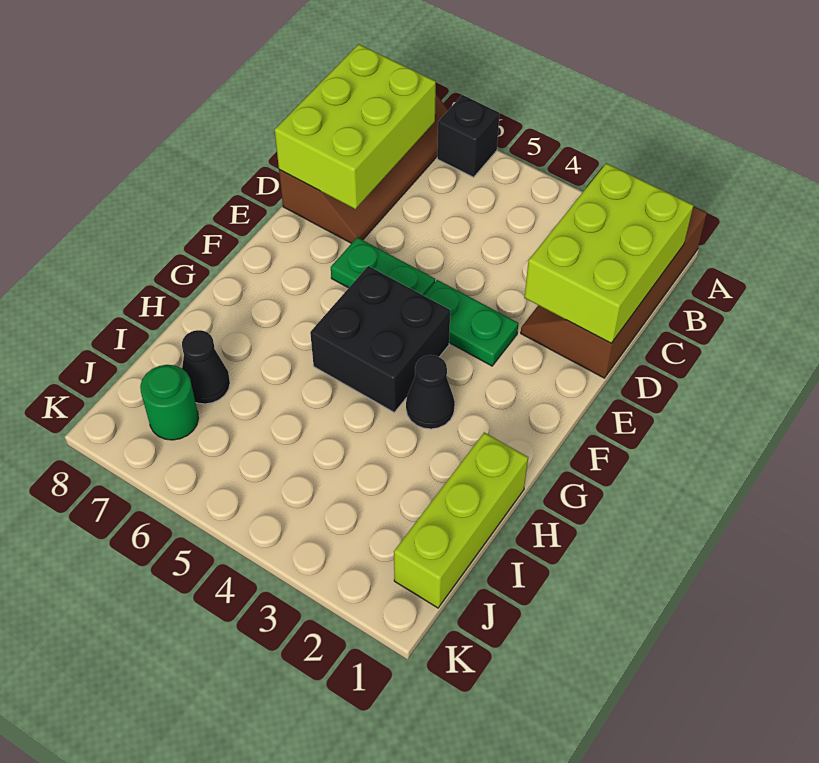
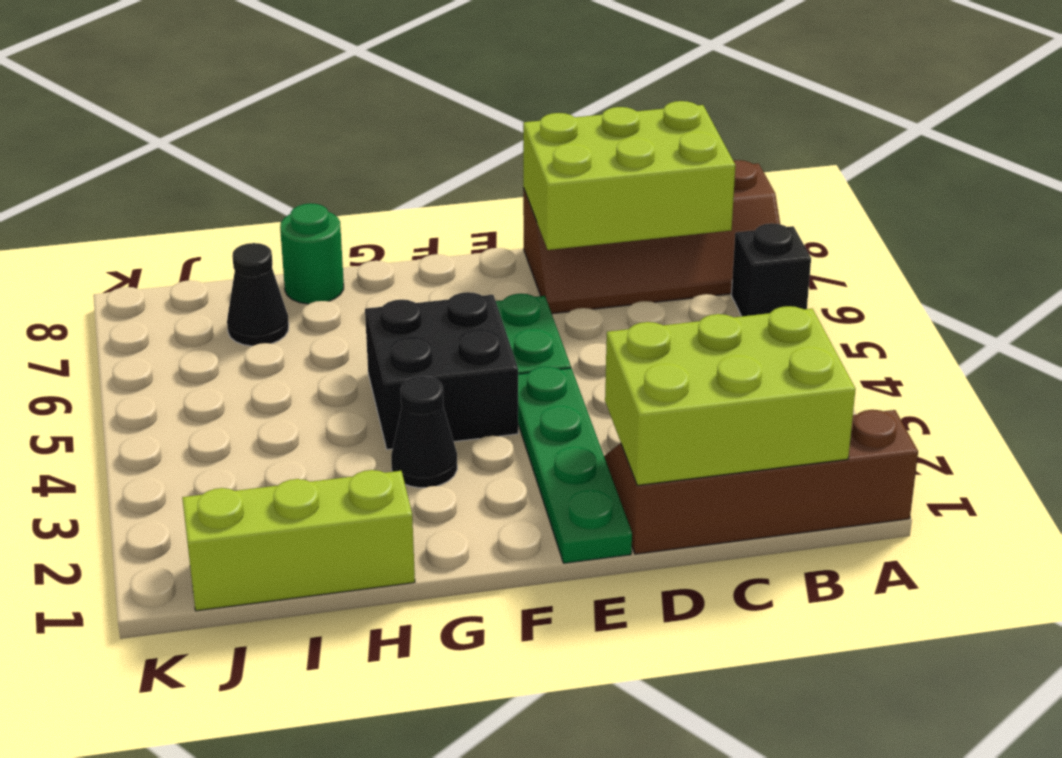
green 1x2 plate [424,280,518,366] -> green 1x4 plate [518,367,632,563]
green 1x1 round brick [140,365,198,440] -> green 1x1 round brick moved to [280,203,344,304]

